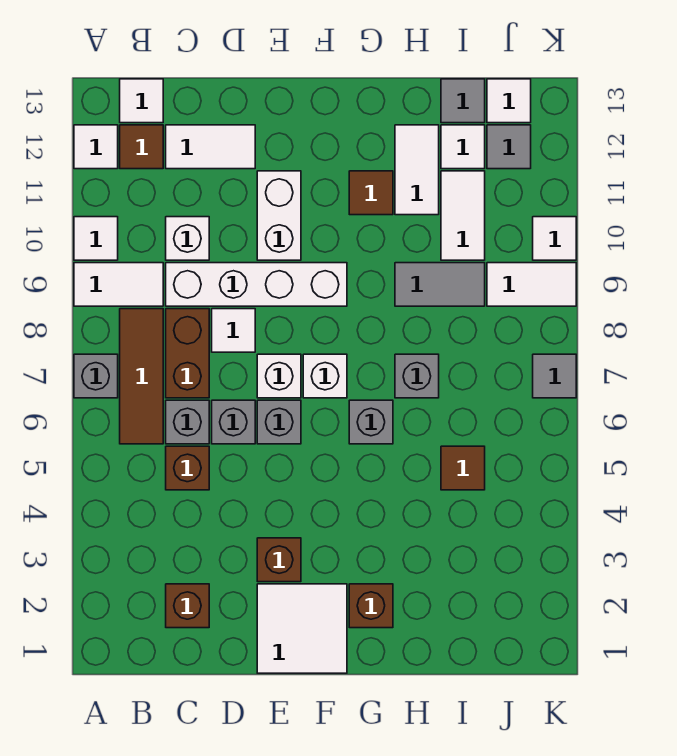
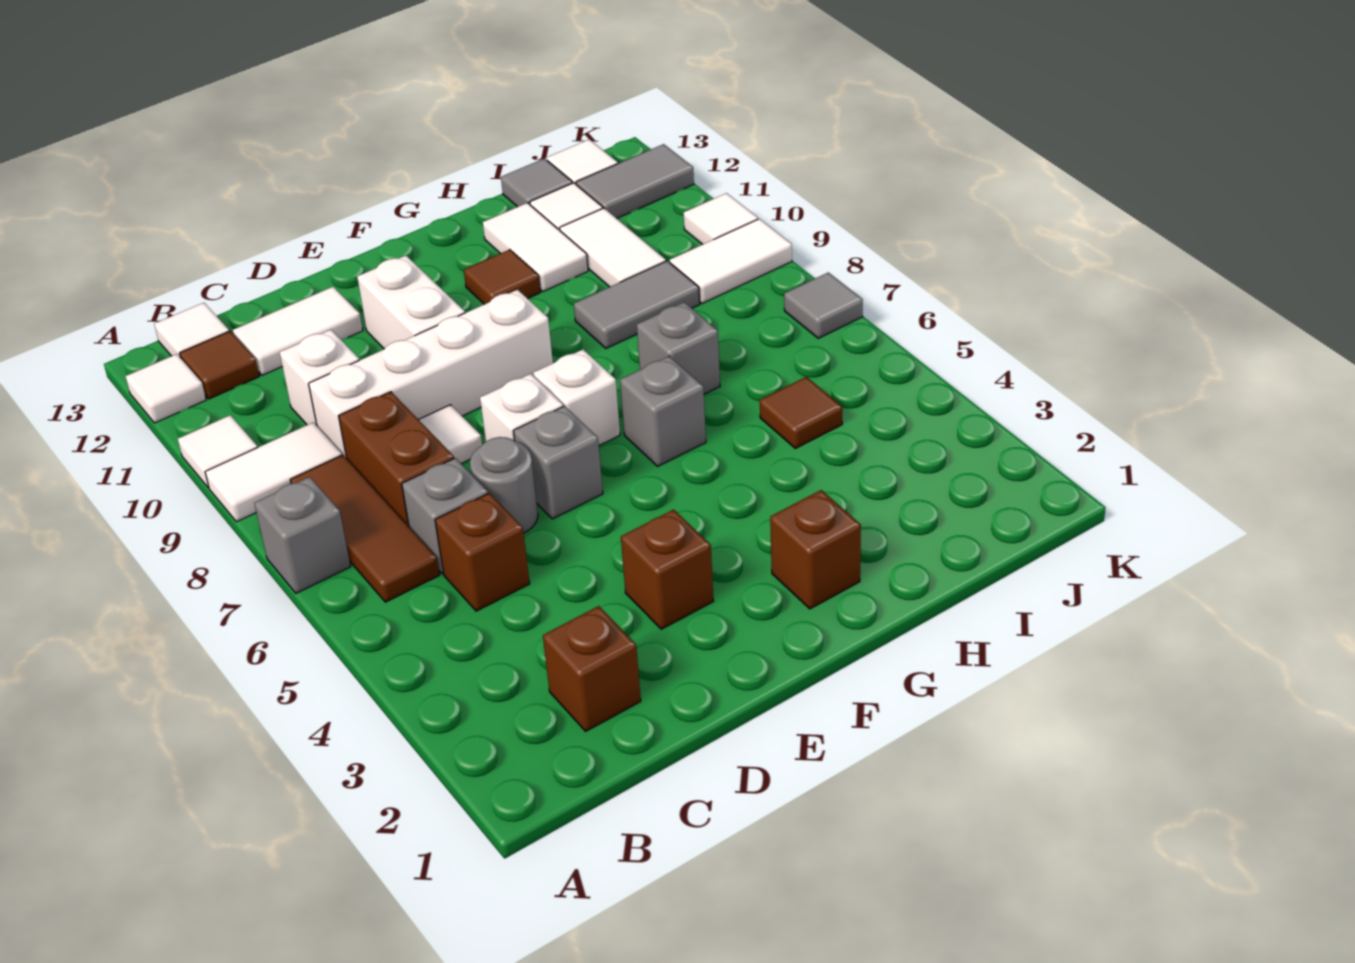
grey 1x1 brick [212,400,255,444] -> grey 1x1 round brick [470,437,538,533]
white 2x2 tile [257,584,347,673] -> none
grey 1x1 tile [487,125,531,169] -> grey 1x2 tile [576,144,694,218]

